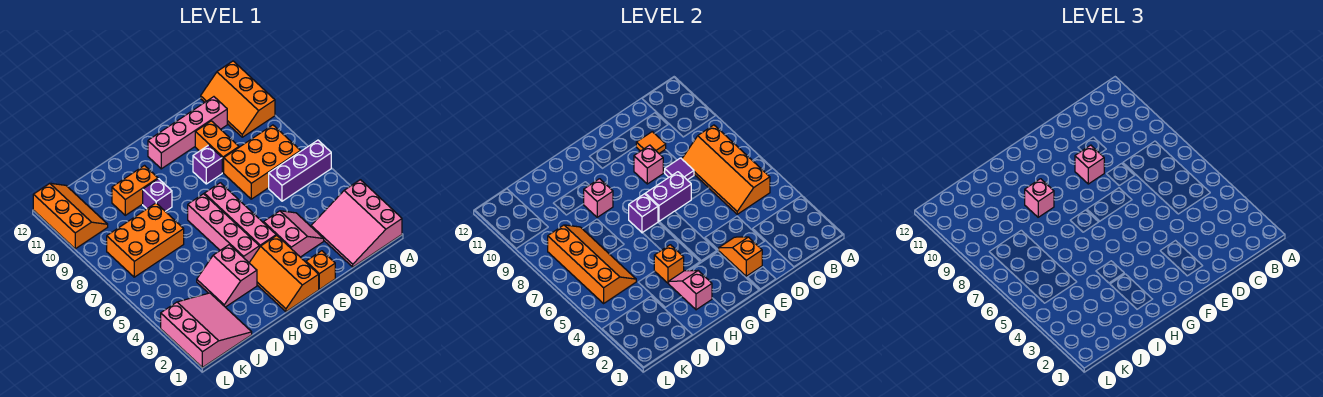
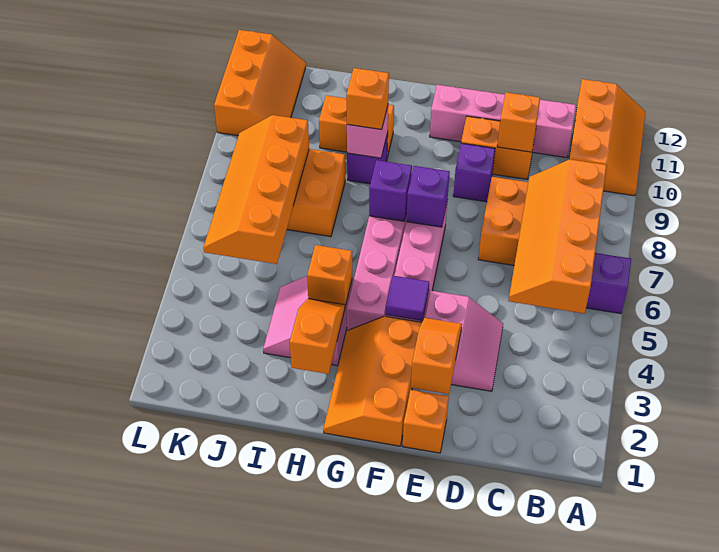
pink 3x3 slope [311,180,402,267] -> none
orange 2x3 slope [201,61,275,137] -> orange 2x3 slope turned to [569,79,645,196]
purple 1x1 tile [665,158,694,180] -> purple 1x1 tile moved to [386,276,429,321]
orange 1x2 brick [195,121,239,173] -> orange 1x2 brick turned to [461,116,535,179]
orange 1x1 tile [636,132,666,153] -> orange 1x1 brick [497,92,540,152]
purple 1x2 brick [645,172,691,221] -> purple 1x1 brick [406,166,450,227]
pink 1x1 brick [634,145,663,184] -> none
pink 1x1 brick [1075,145,1104,184] -> none
pink 1x2 slope [669,271,712,310] -> orange 1x2 slope [290,299,345,374]
pink 1x1 brick [1025,179,1054,217] -> orange 1x1 brick [346,68,389,130]
pink 3x3 slope [161,293,252,367] -> none
orange 2x4 slope [548,225,636,303] -> orange 2x4 slope turned to [203,115,309,264]

